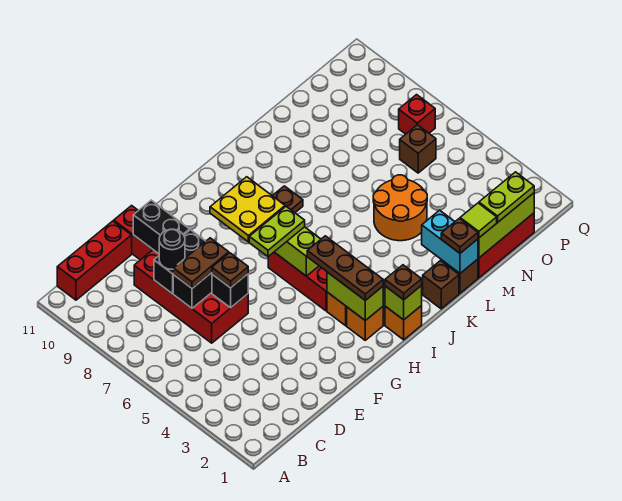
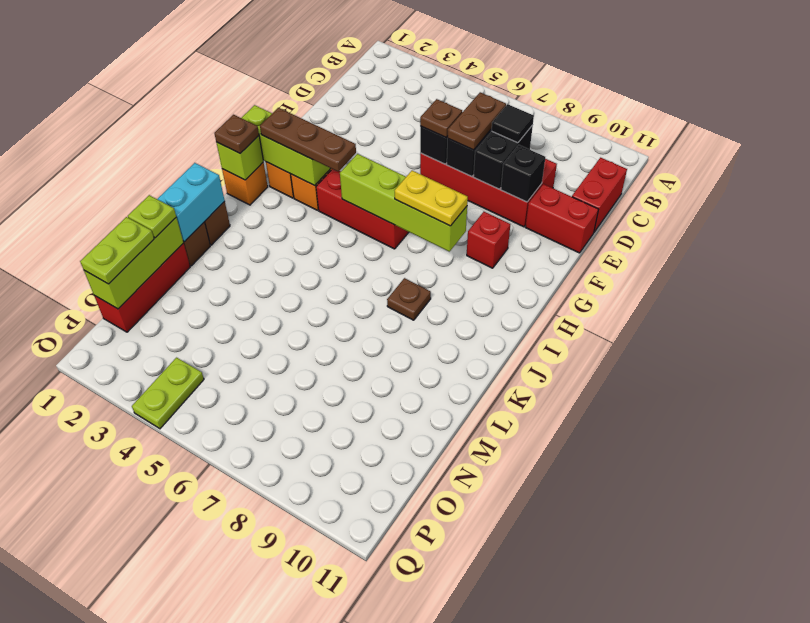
red 1x3 brick [57,221,132,300] -> red 1x2 brick [572,158,627,232]
black 1x1 round brick [159,229,185,269] -> black 1x1 tile [491,104,534,143]
black 1x2 brick [133,200,190,254] -> black 1x1 brick [501,145,545,202]
lime 1x2 plate [249,206,305,257] -> lime 1x2 plate moved to [132,358,204,429]
yellow 2x2 plate [210,177,285,242] -> yellow 1x2 plate [395,171,468,226]
lime 1x2 brick [327,272,383,321] -> lime 1x3 brick [242,105,331,185]
cyan 1x2 brick [422,210,478,273] -> cyan 1x2 brick turned to [158,163,225,242]
brown 1x1 plate [441,218,478,253] -> none
orange 2x2 round brick [373,175,427,241] -> none
lime 1x1 tile [460,203,497,238] -> lime 1x1 plate [128,195,176,238]
brown 1x1 brick [400,125,436,173] -> none
red 1x1 brick [399,95,435,134] -> red 1x1 brick moved to [467,212,510,268]

